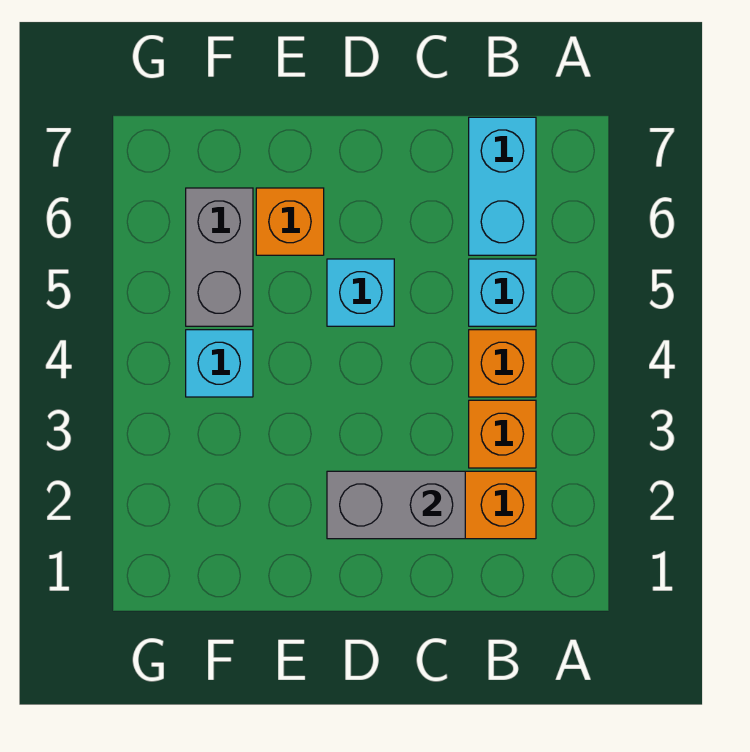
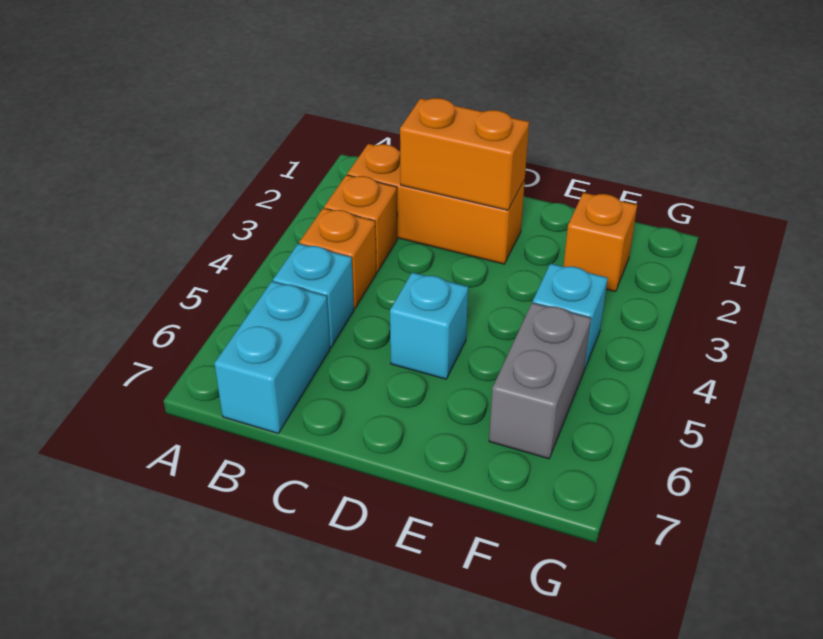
grey 1x2 brick [327,471,465,539] -> orange 1x2 brick [400,98,529,210]
orange 1x1 brick [256,188,324,255] -> orange 1x1 brick moved to [563,193,637,292]

